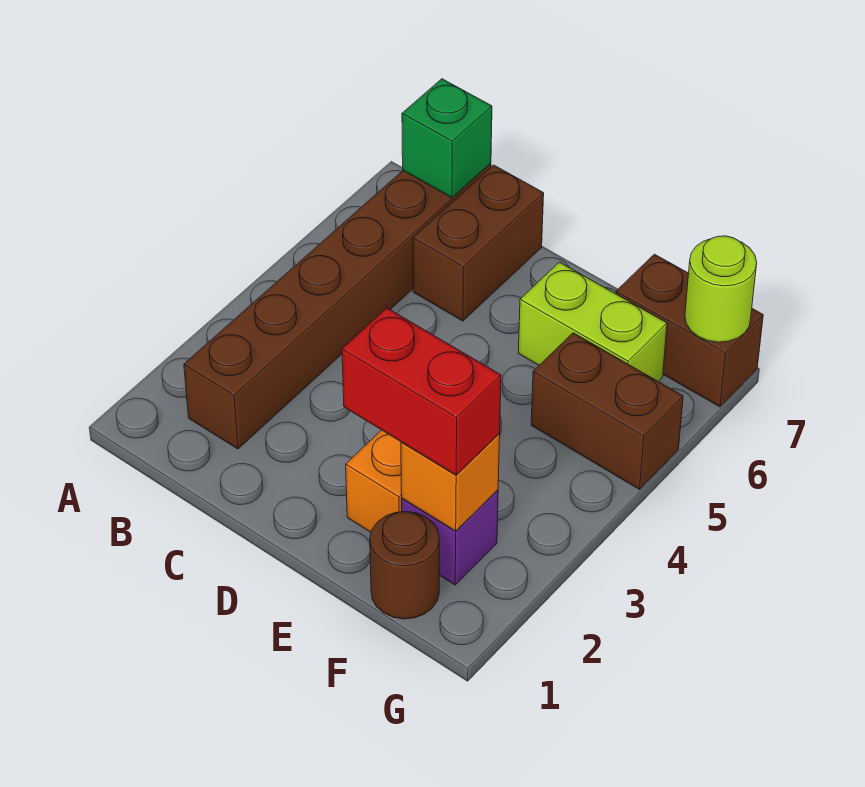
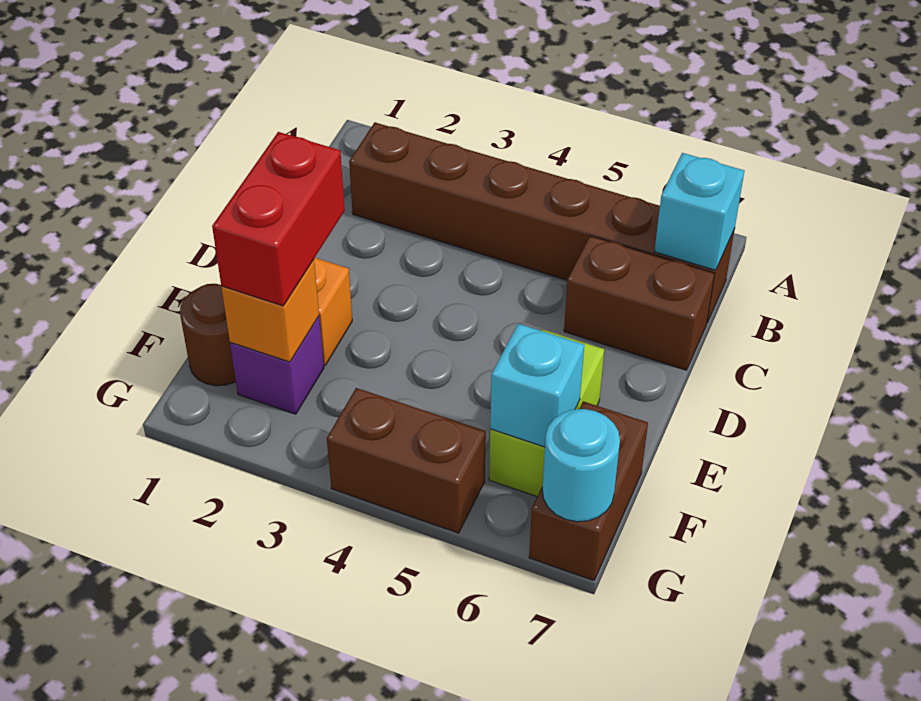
green 1x1 brick [402,79,492,198] -> cyan 1x1 brick [654,153,744,270]
brown 1x2 brick [531,333,683,489] -> brown 1x2 brick turned to [327,388,486,533]
none -> cyan 1x1 brick [490,324,584,447]
lime 1x1 round brick [685,236,757,342] -> cyan 1x1 round brick [542,409,620,522]

